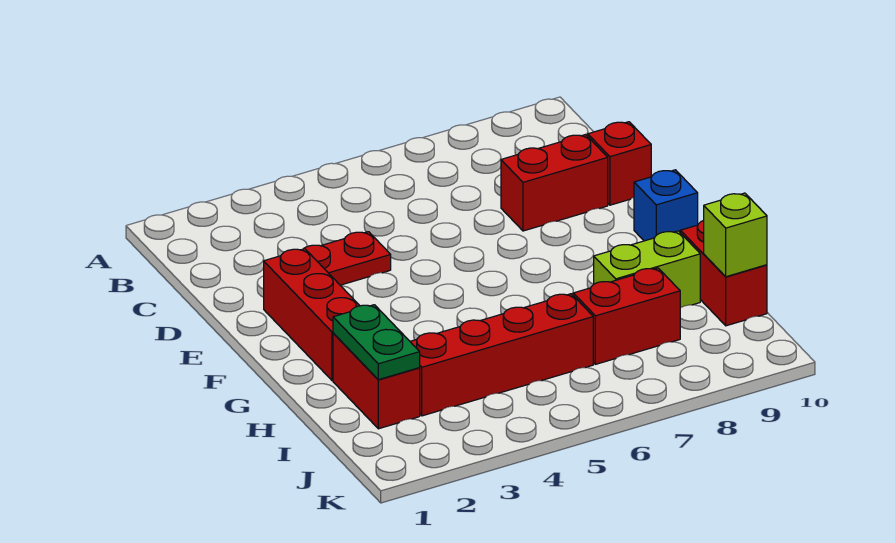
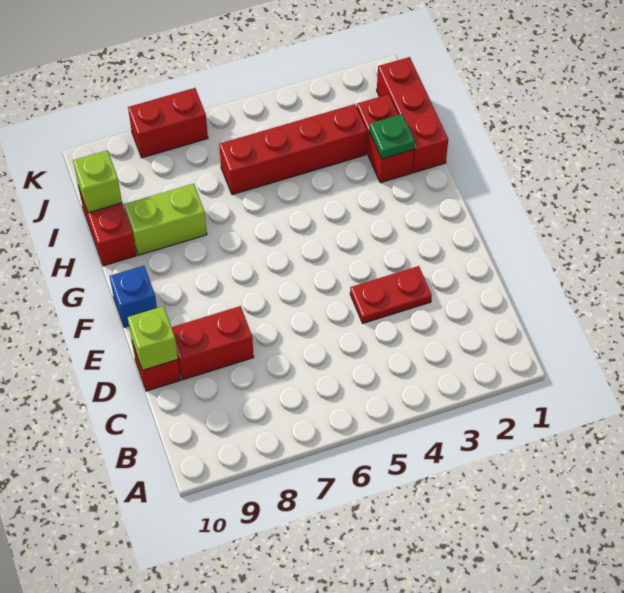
none -> lime 1x1 brick [128,306,178,370]
red 1x3 brick [264,249,360,381] -> red 1x3 brick moved to [377,57,448,173]
green 1x2 plate [333,305,420,380] -> green 1x1 plate [369,114,415,159]
red 1x2 brick [573,268,680,364] -> red 1x2 brick moved to [128,88,208,158]

